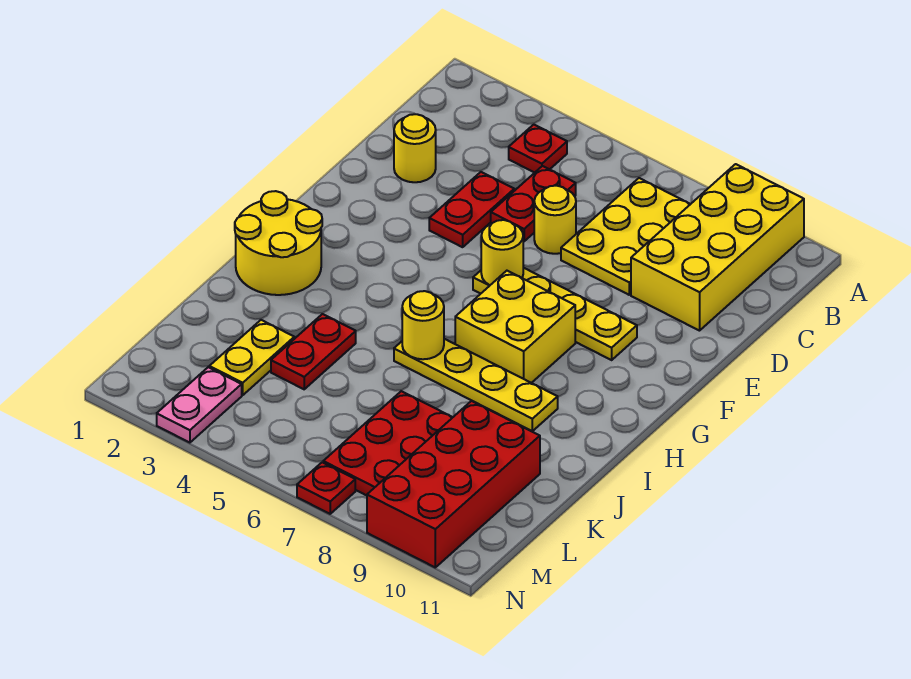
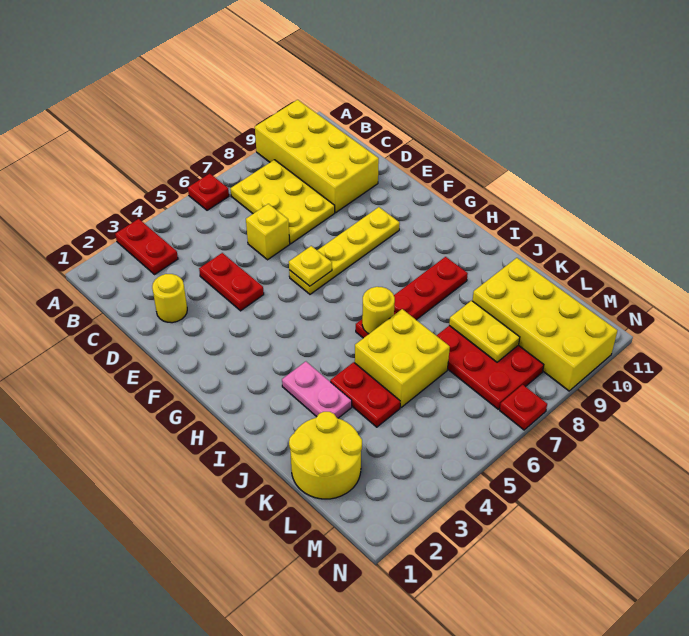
red 1x1 plate [509,125,567,173] -> red 1x1 plate moved to [188,174,229,210]
red 1x2 plate [491,166,576,241] -> red 1x2 plate moved to [115,219,178,275]
yellow 1x1 round brick [534,186,576,254] -> yellow 1x1 brick [246,204,290,260]
yellow 1x1 round brick [481,220,523,285] -> yellow 1x1 plate [289,246,332,286]
yellow 2x2 brick [455,271,575,383] -> yellow 2x2 brick moved to [355,309,450,407]
yellow 2x2 round brick [235,191,322,295] -> yellow 2x2 round brick moved to [289,412,362,499]
yellow 1x4 plate [394,339,558,431] -> red 1x4 plate [356,257,468,338]
yellow 1x2 plate [209,320,294,395] -> yellow 1x2 plate moved to [449,301,520,362]
red 2x4 brick [367,401,540,567] -> yellow 2x4 brick [472,258,617,391]
pink 1x2 plate [157,367,242,443] -> pink 1x2 plate moved to [282,362,352,418]

